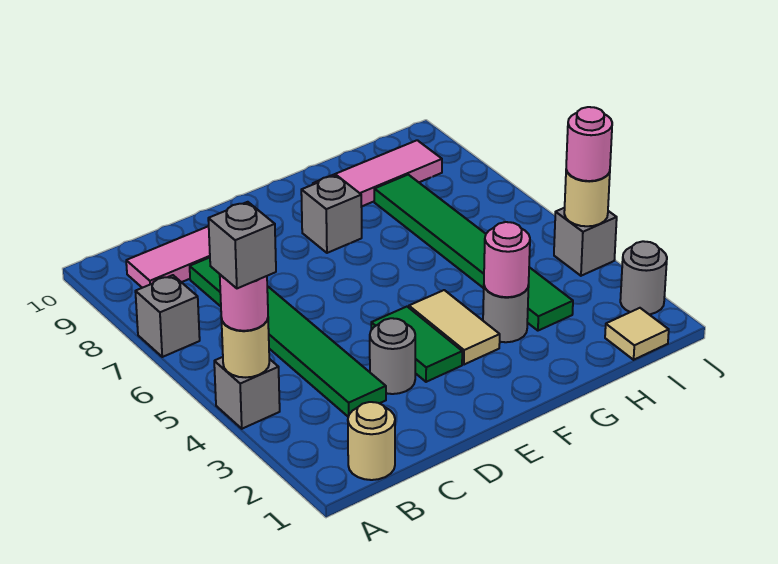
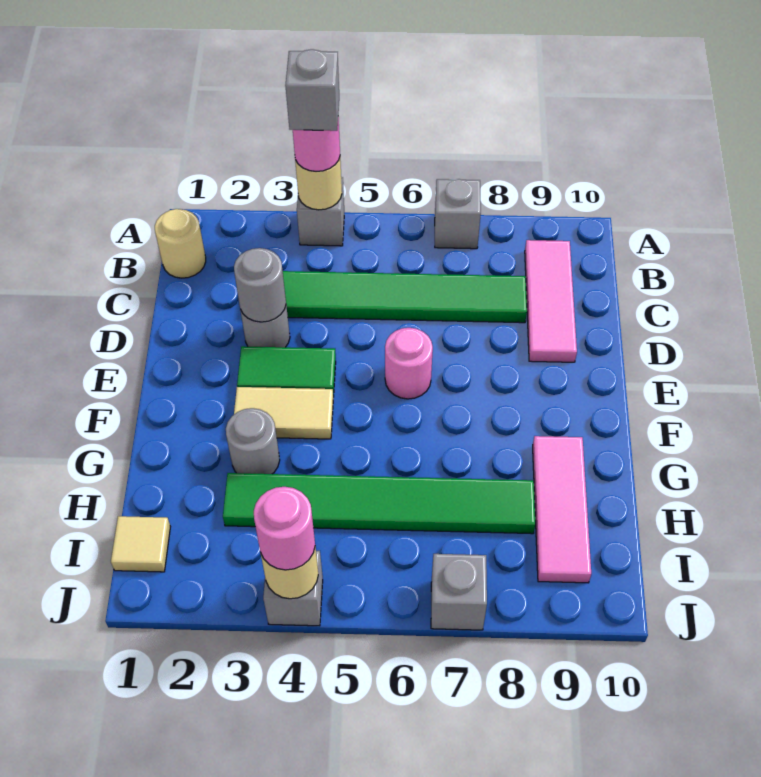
grey 1x1 brick [301,175,362,253] -> grey 1x1 brick moved to [431,554,487,630]
pink 1x1 round brick [484,222,530,297] -> pink 1x1 round brick moved to [385,328,433,399]
grey 1x1 round brick [620,241,667,314] -> grey 1x1 round brick moved to [234,248,286,322]

